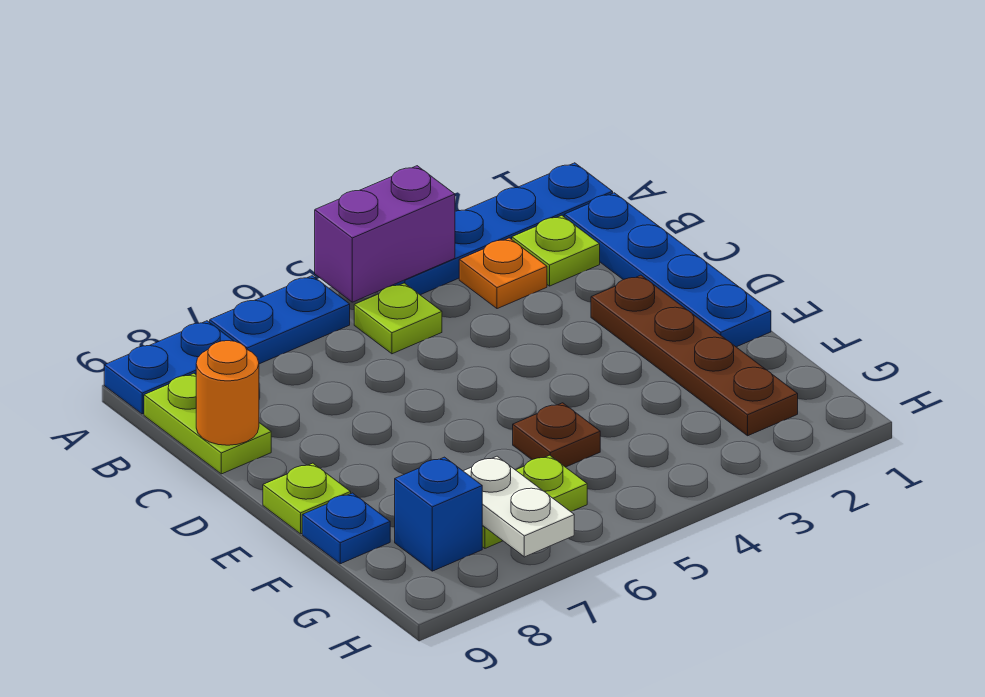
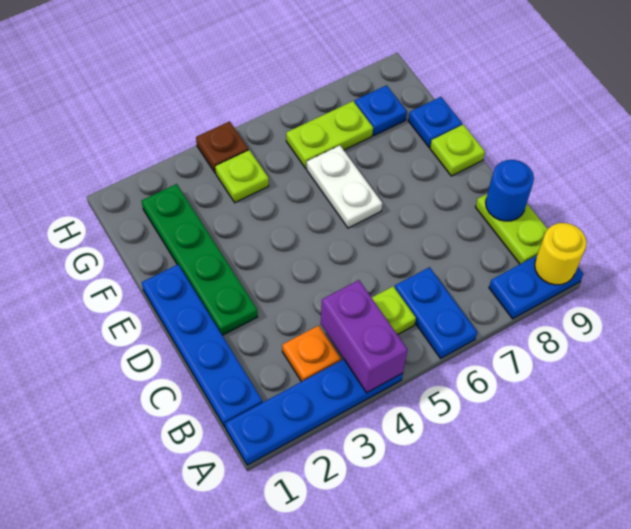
purple 1x2 brick [315,166,455,302] -> purple 1x2 brick turned to [321,280,407,393]
blue 1x2 plate [210,276,350,364] -> blue 1x2 plate turned to [395,267,477,358]
none -> yellow 1x1 round brick [535,223,587,285]
lime 1x1 plate [512,215,600,286] -> lime 1x1 plate moved to [215,150,269,203]
orange 1x1 round brick [196,341,259,445] -> blue 1x1 round brick [486,160,534,221]
brown 1x4 plate [591,275,798,436] -> green 1x4 plate [142,184,258,335]
brown 1x1 plate [513,403,600,467] -> brown 1x1 plate moved to [196,121,248,173]
white 1x2 plate [464,456,574,557] -> white 1x2 plate moved to [307,145,382,228]
blue 1x1 brick [395,457,482,571] -> blue 1x1 plate [355,85,407,136]

